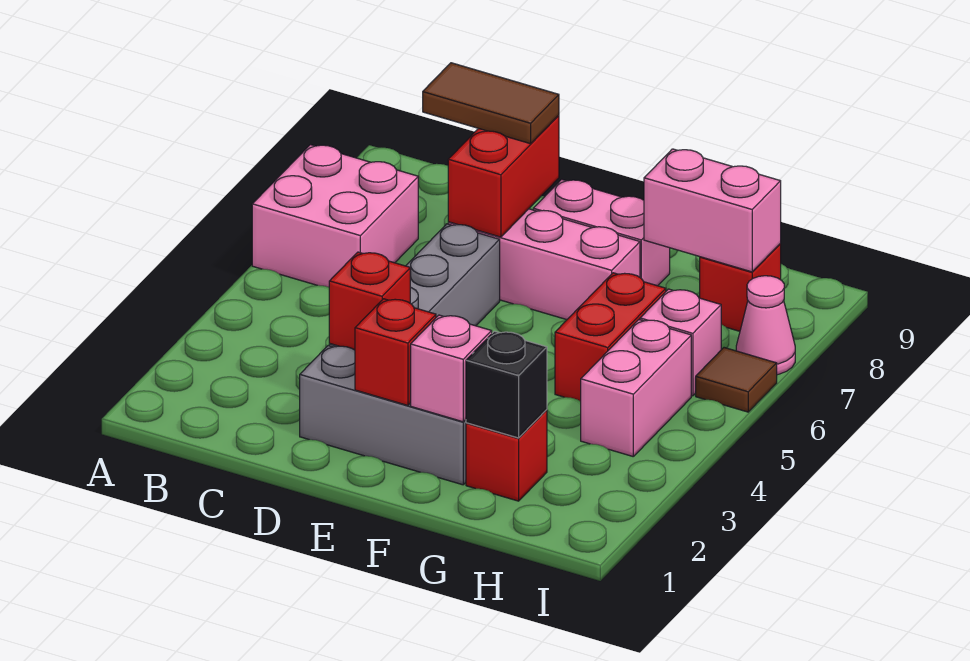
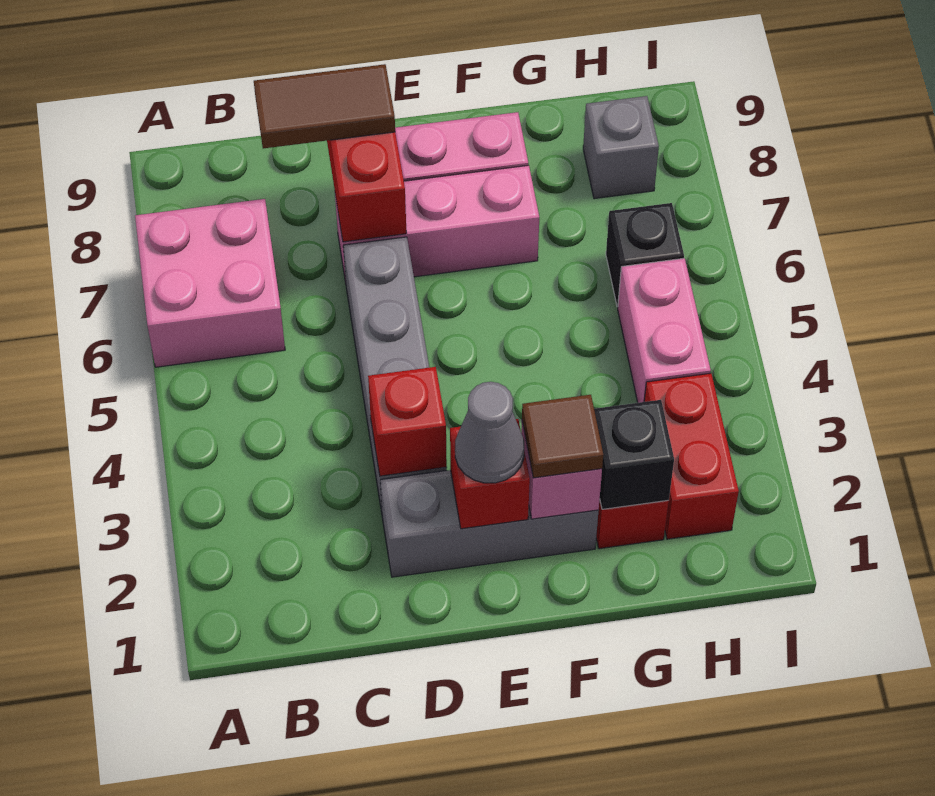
none -> grey 1x1 cone [455,382,524,483]
red 1x2 brick [555,273,666,401] -> red 1x2 brick moved to [644,373,739,539]
pink 1x2 brick [644,149,781,272] -> none
pink 1x1 brick [640,289,721,396] -> black 1x1 brick [606,203,684,307]
red 1x1 brick [700,244,781,331] -> grey 1x1 brick [583,96,659,199]
brown 1x1 tile [696,348,777,412] -> brown 1x1 tile moved to [522,395,603,478]
pink 1x1 cone [736,276,795,375] -> none

